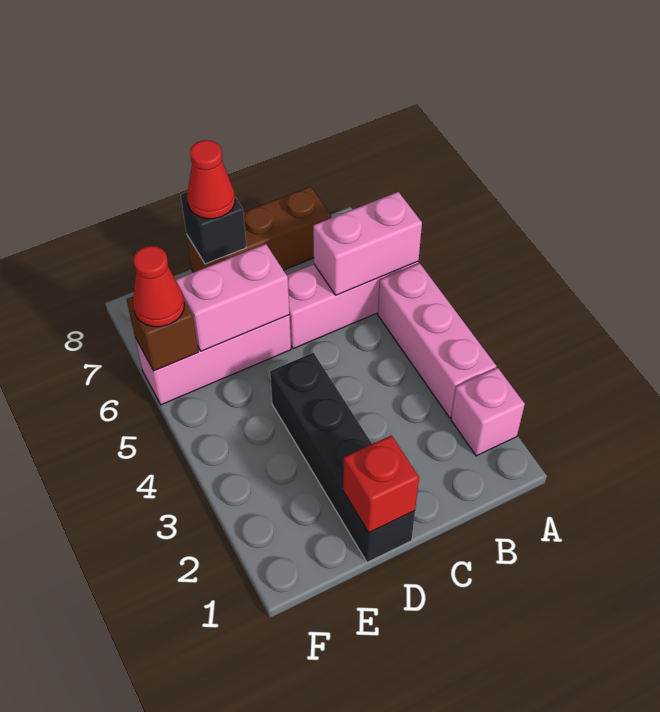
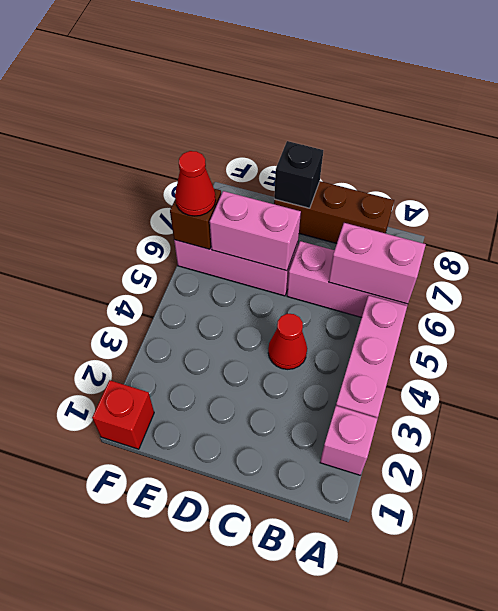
black 1x4 brick [270,353,415,562] -> none
red 1x1 brick [343,435,419,532] -> red 1x1 brick moved to [92,380,154,449]
red 1x1 cone [187,140,235,219] -> red 1x1 cone moved to [268,314,307,369]

